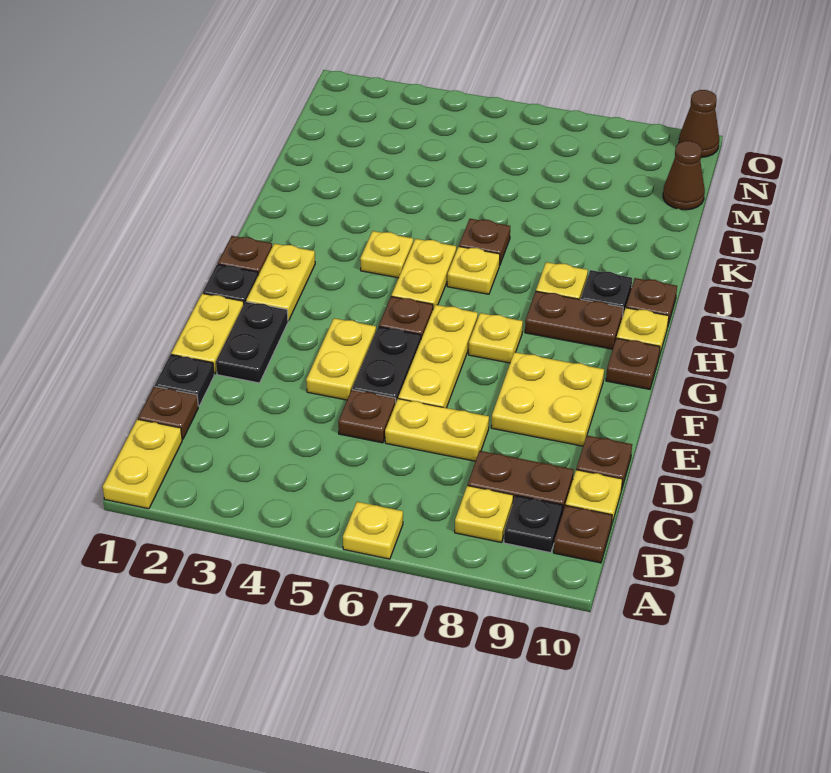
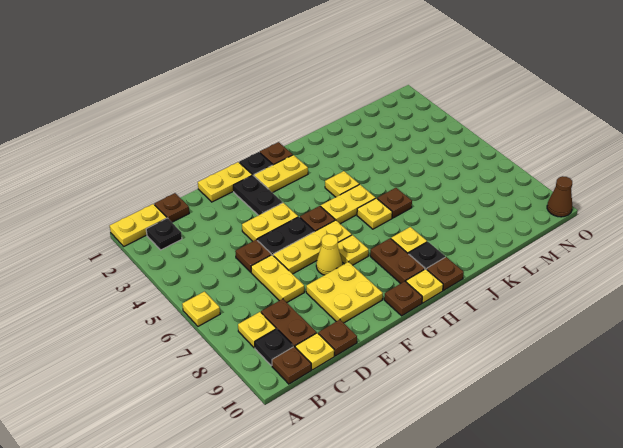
black 1x1 plate [155,355,214,406] -> black 1x1 plate moved to [146,218,182,250]
black 1x2 plate [216,302,288,383] -> black 1x2 plate turned to [233,175,283,215]
none -> yellow 1x1 cone [316,234,342,275]
brown 1x1 cone [663,141,705,210] -> none

